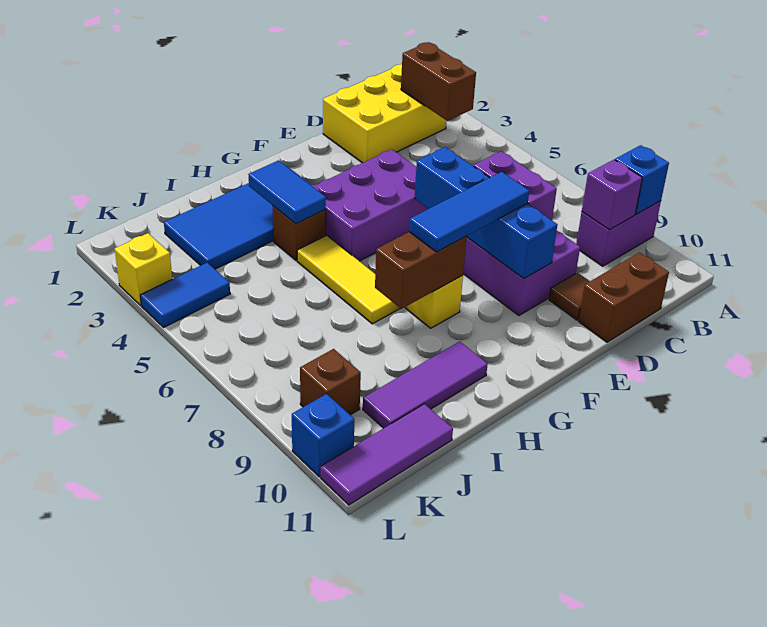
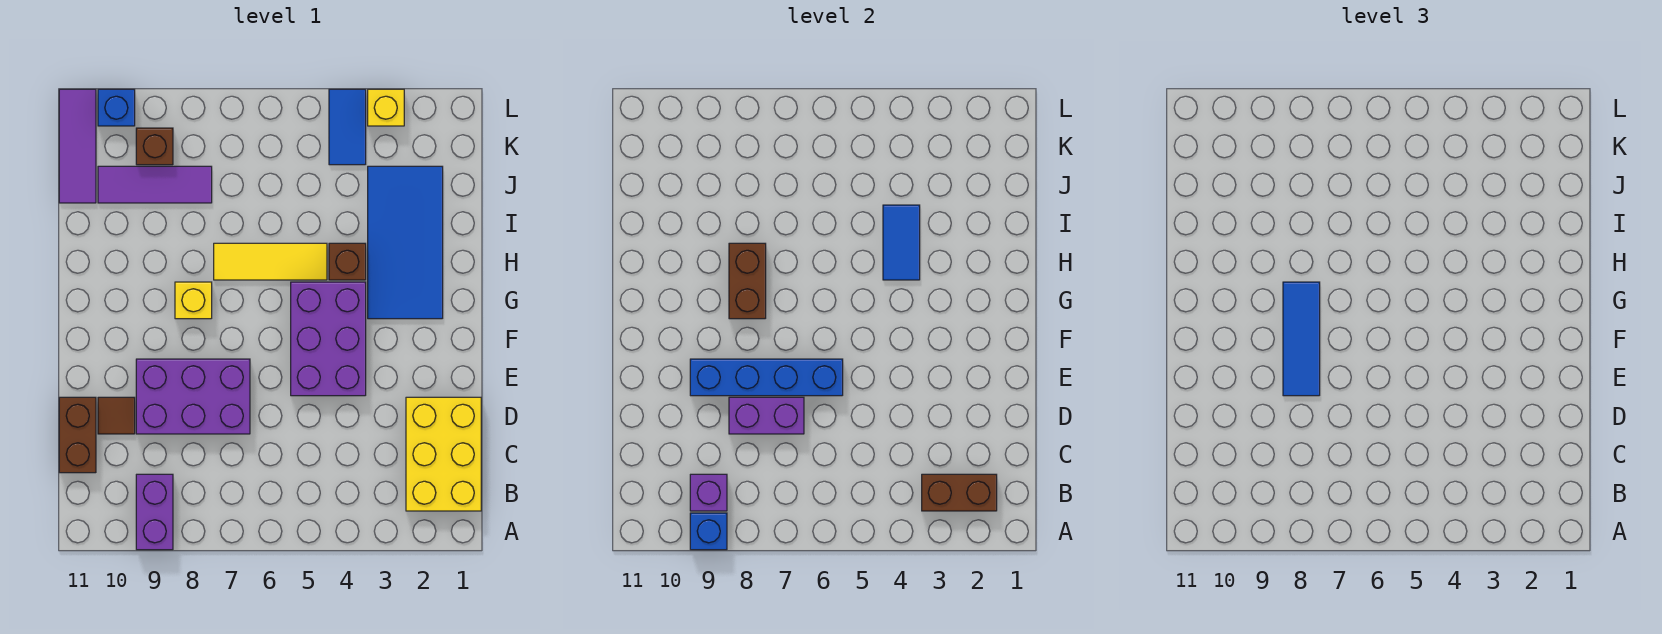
blue 1x2 tile [248,160,326,224] -> blue 1x2 tile turned to [883,205,920,280]
purple 1x3 tile [363,341,488,428] -> purple 1x3 tile turned to [98,166,212,203]

